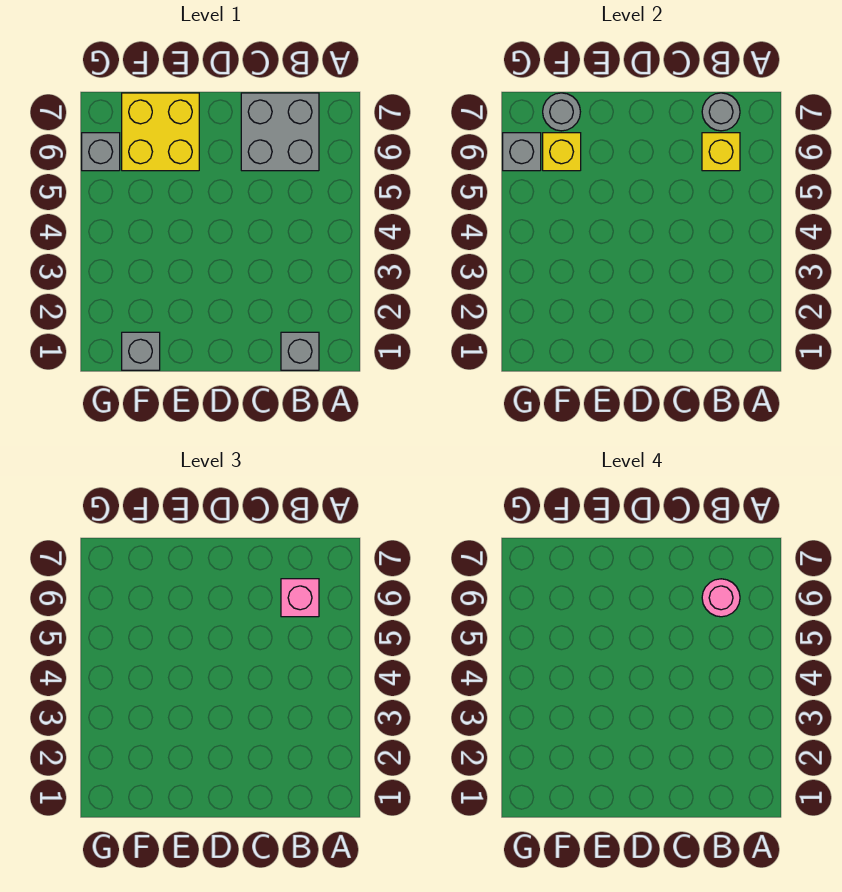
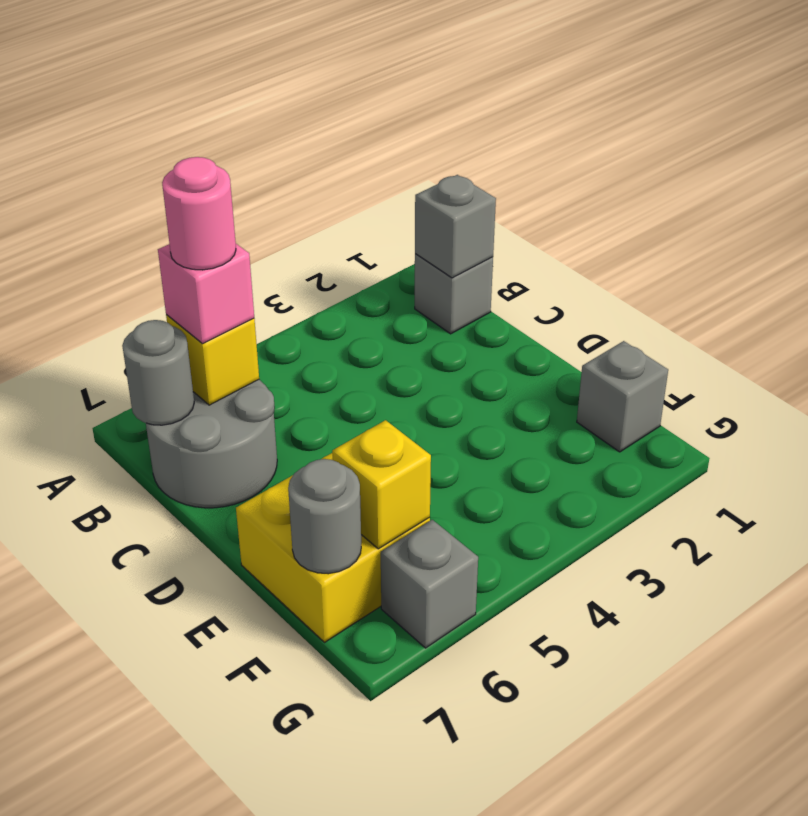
grey 2x2 brick [241,93,319,171] -> grey 2x2 round brick [146,380,277,508]
grey 1x1 brick [503,133,541,171] -> grey 1x1 brick moved to [415,175,496,278]

